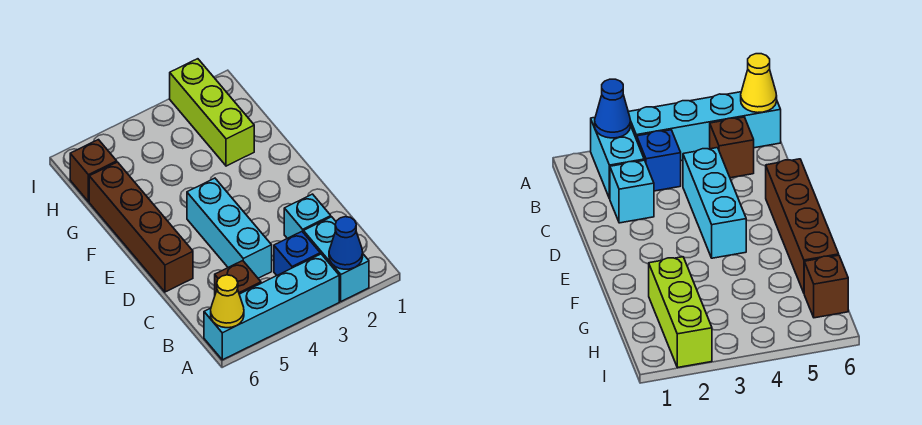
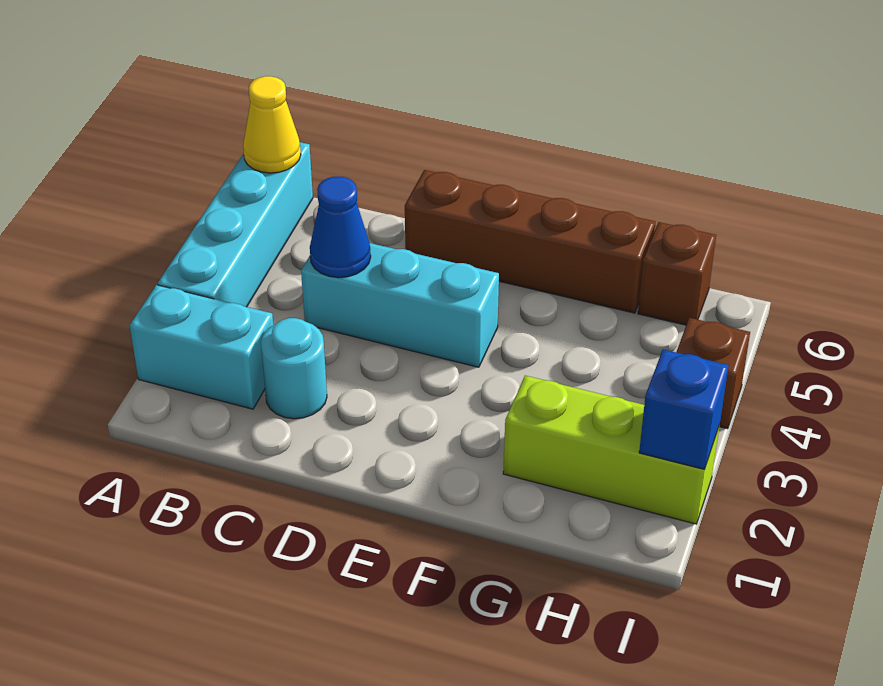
blue 1x1 cone [329,217,363,269] -> blue 1x1 cone moved to [310,177,371,278]
blue 1x1 brick [274,232,320,275] -> blue 1x1 brick moved to [639,349,729,470]
brown 1x1 brick [215,261,261,294] -> brown 1x1 brick moved to [676,318,750,429]
cyan 1x1 brick [284,194,331,238] -> cyan 1x1 round brick [261,318,327,419]

